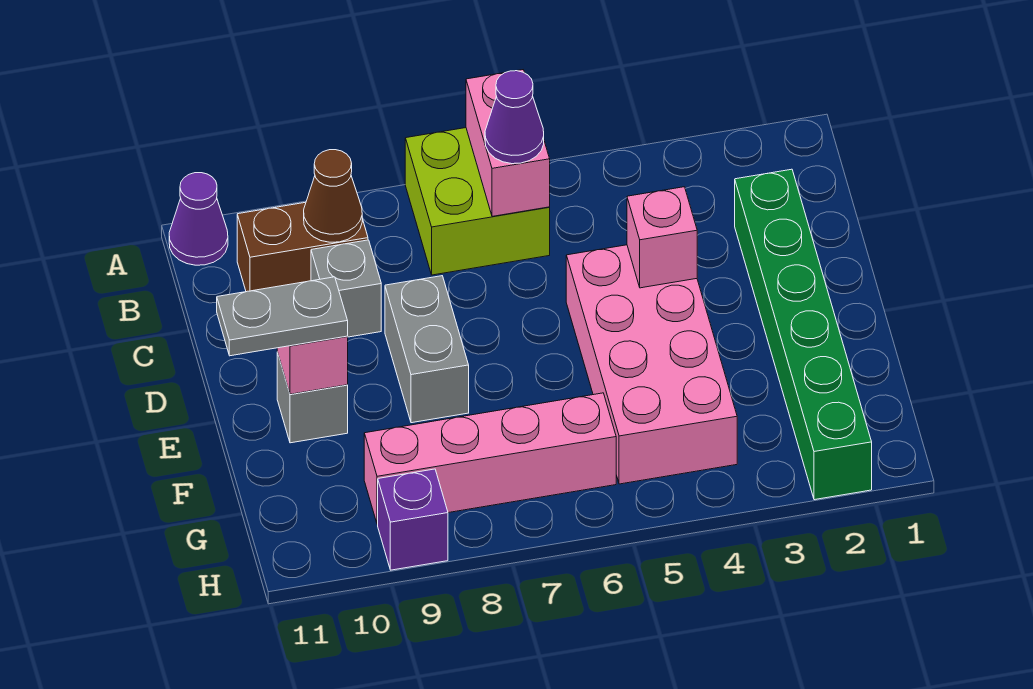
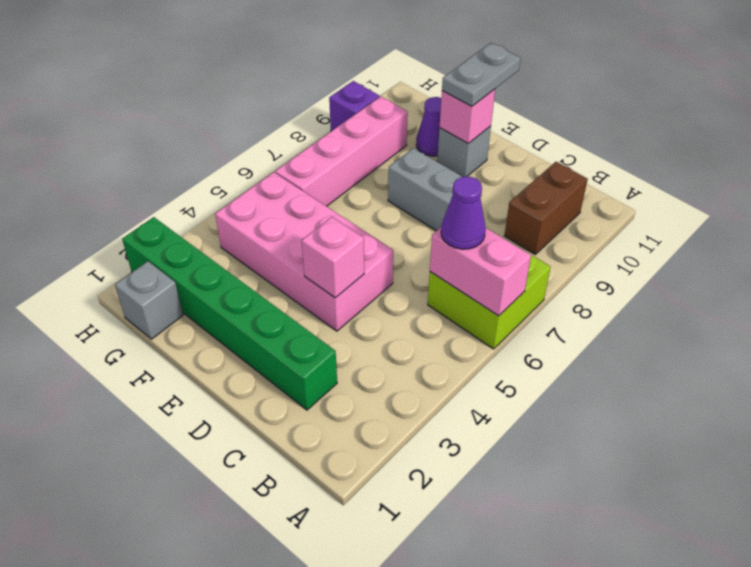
purple 1x1 cone [169,173,228,265] -> purple 1x1 cone moved to [416,97,441,156]
brown 1x1 cone [304,150,362,242] -> none
grey 1x1 brick [311,240,381,337] -> grey 1x1 brick moved to [115,261,183,339]

